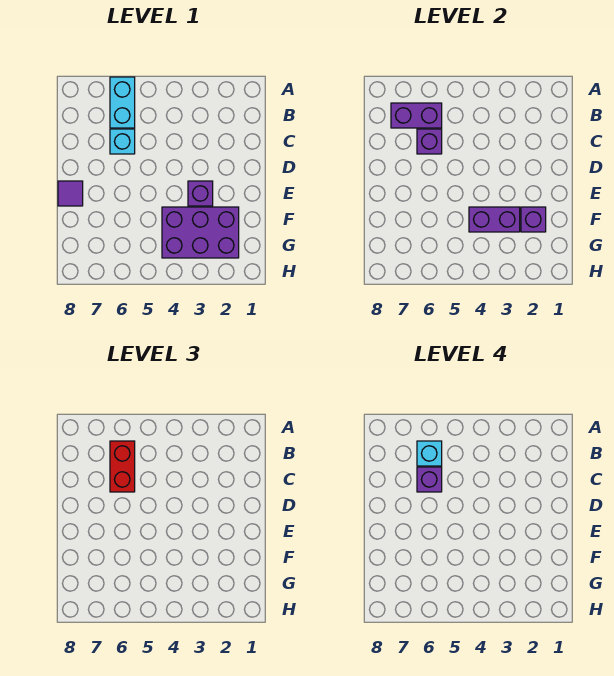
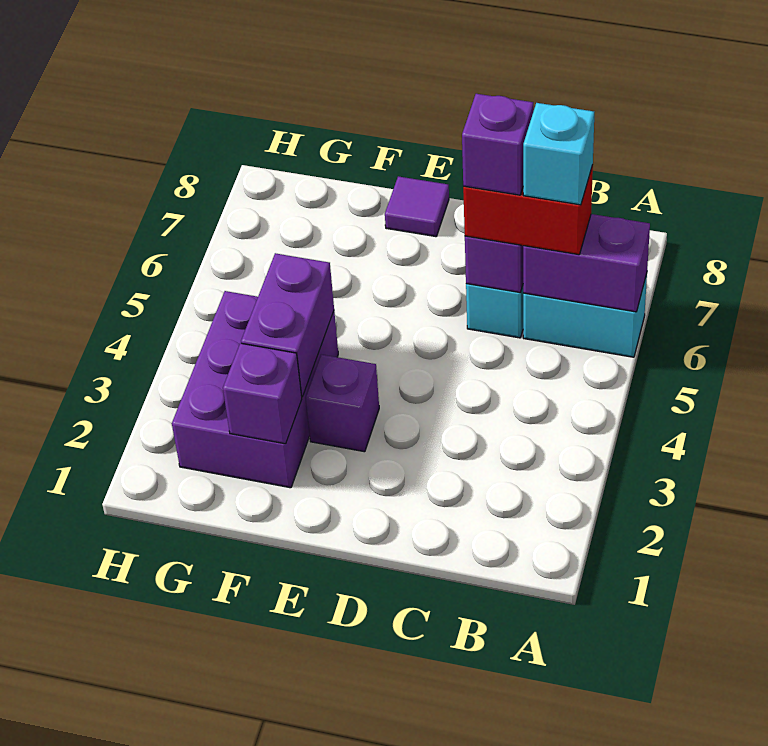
purple 1x2 brick [391,103,442,128] -> purple 1x2 brick turned to [523,214,650,312]

